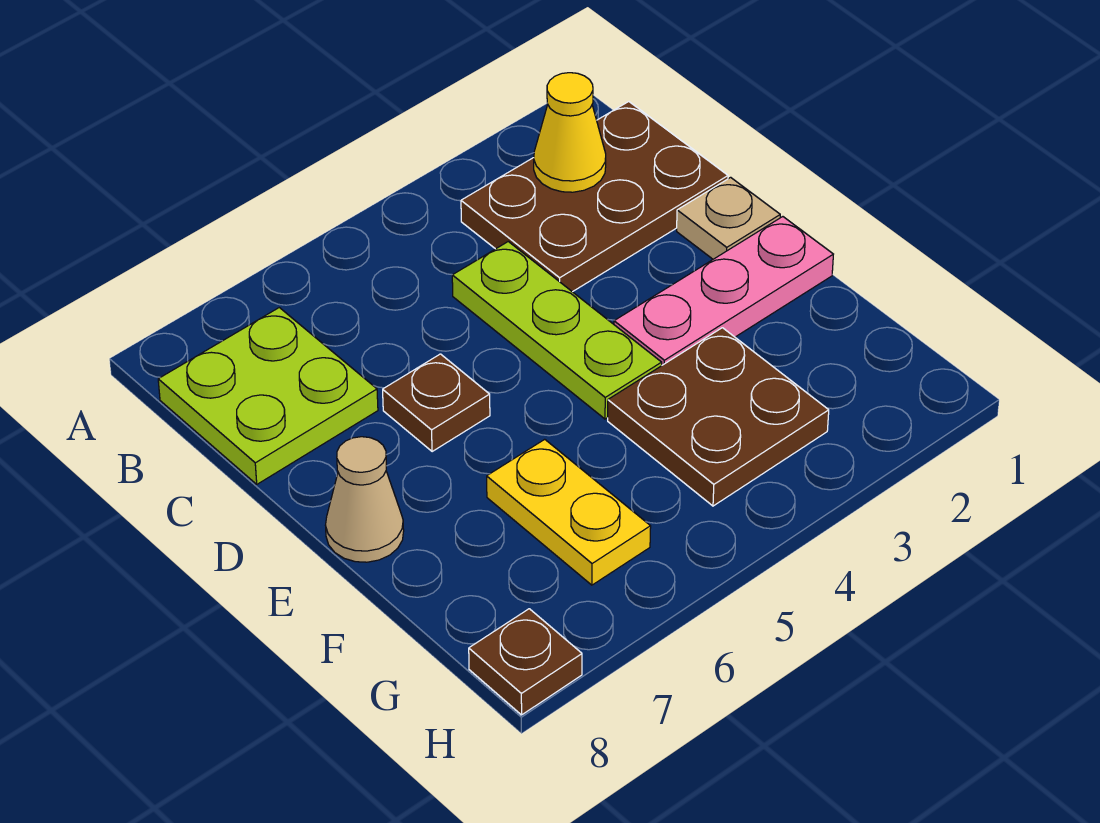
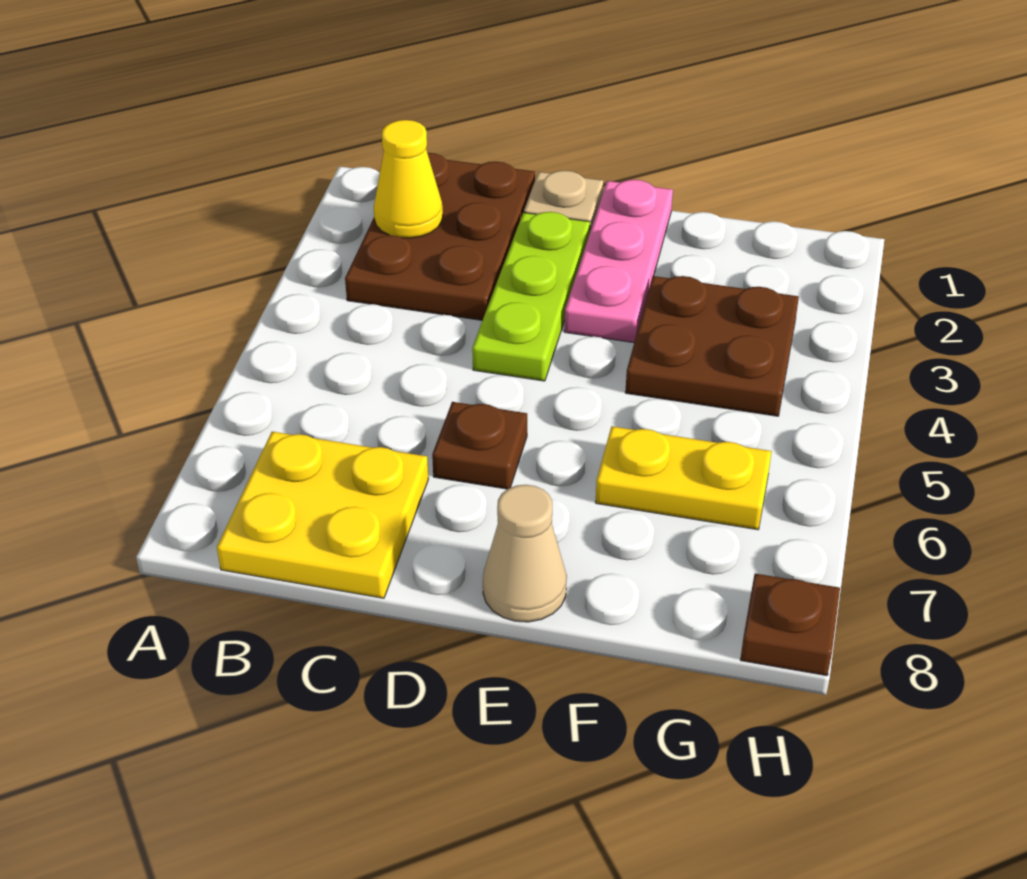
lime 2x2 plate [158,308,378,484] -> yellow 2x2 plate [217,432,428,598]
lime 1x3 plate [452,242,662,419] -> lime 1x3 plate turned to [472,212,590,381]

